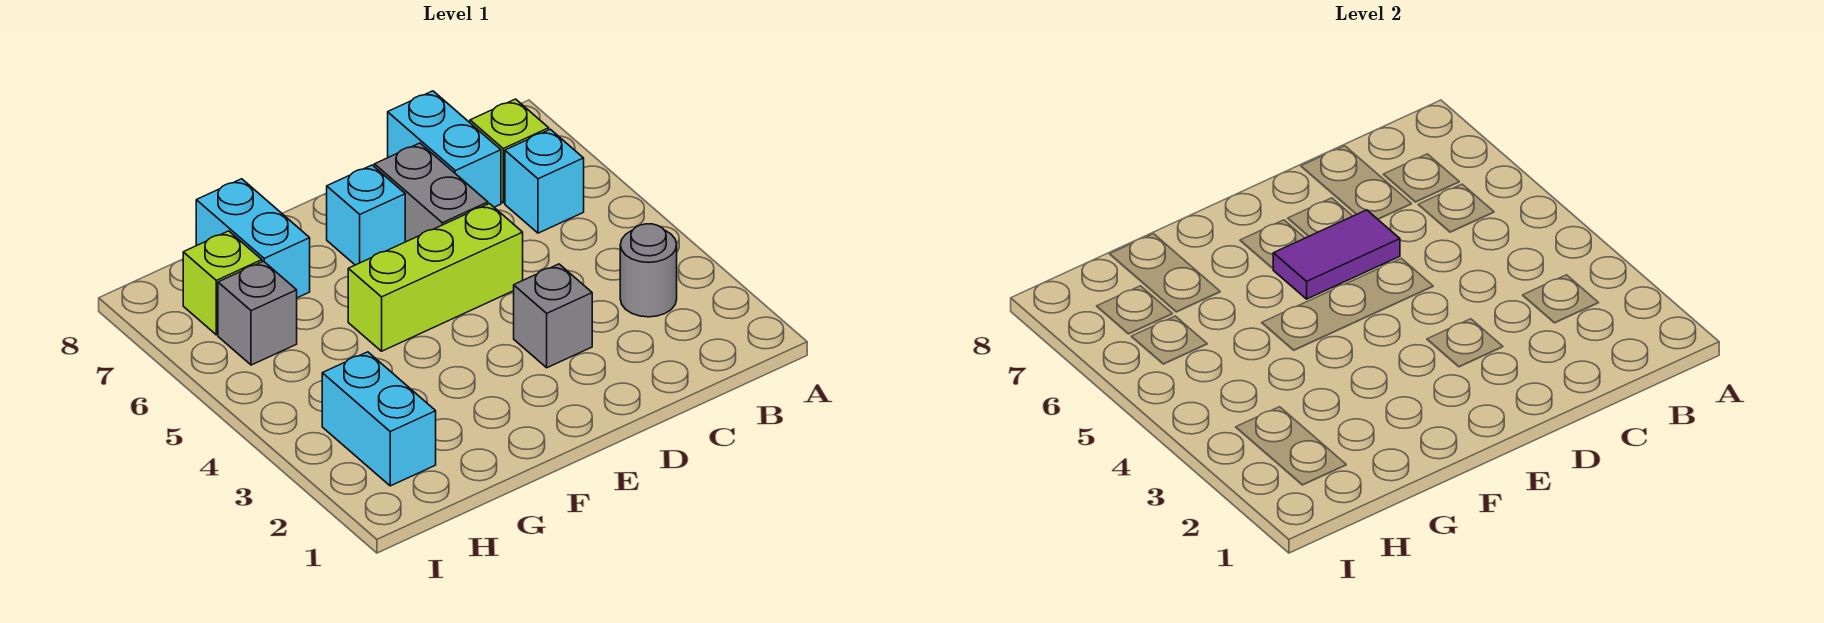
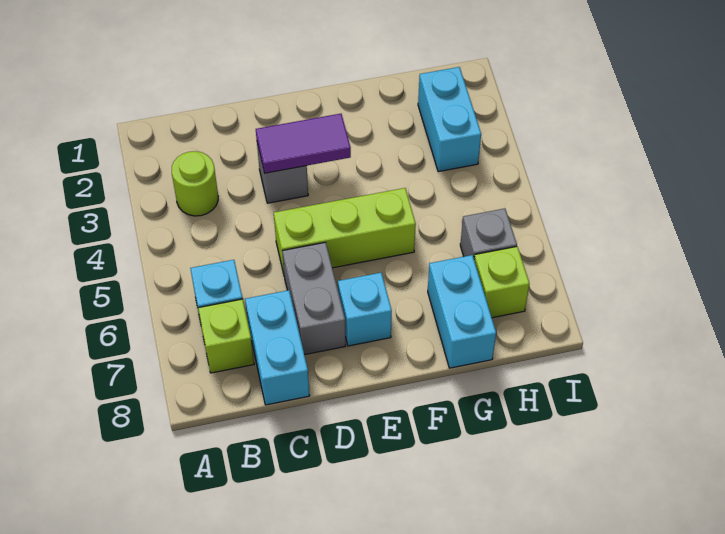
grey 1x1 round brick [620,224,677,317] -> lime 1x1 round brick [172,151,218,216]
purple 1x2 tile [1273,210,1400,299] -> purple 1x2 tile moved to [256,114,351,173]

